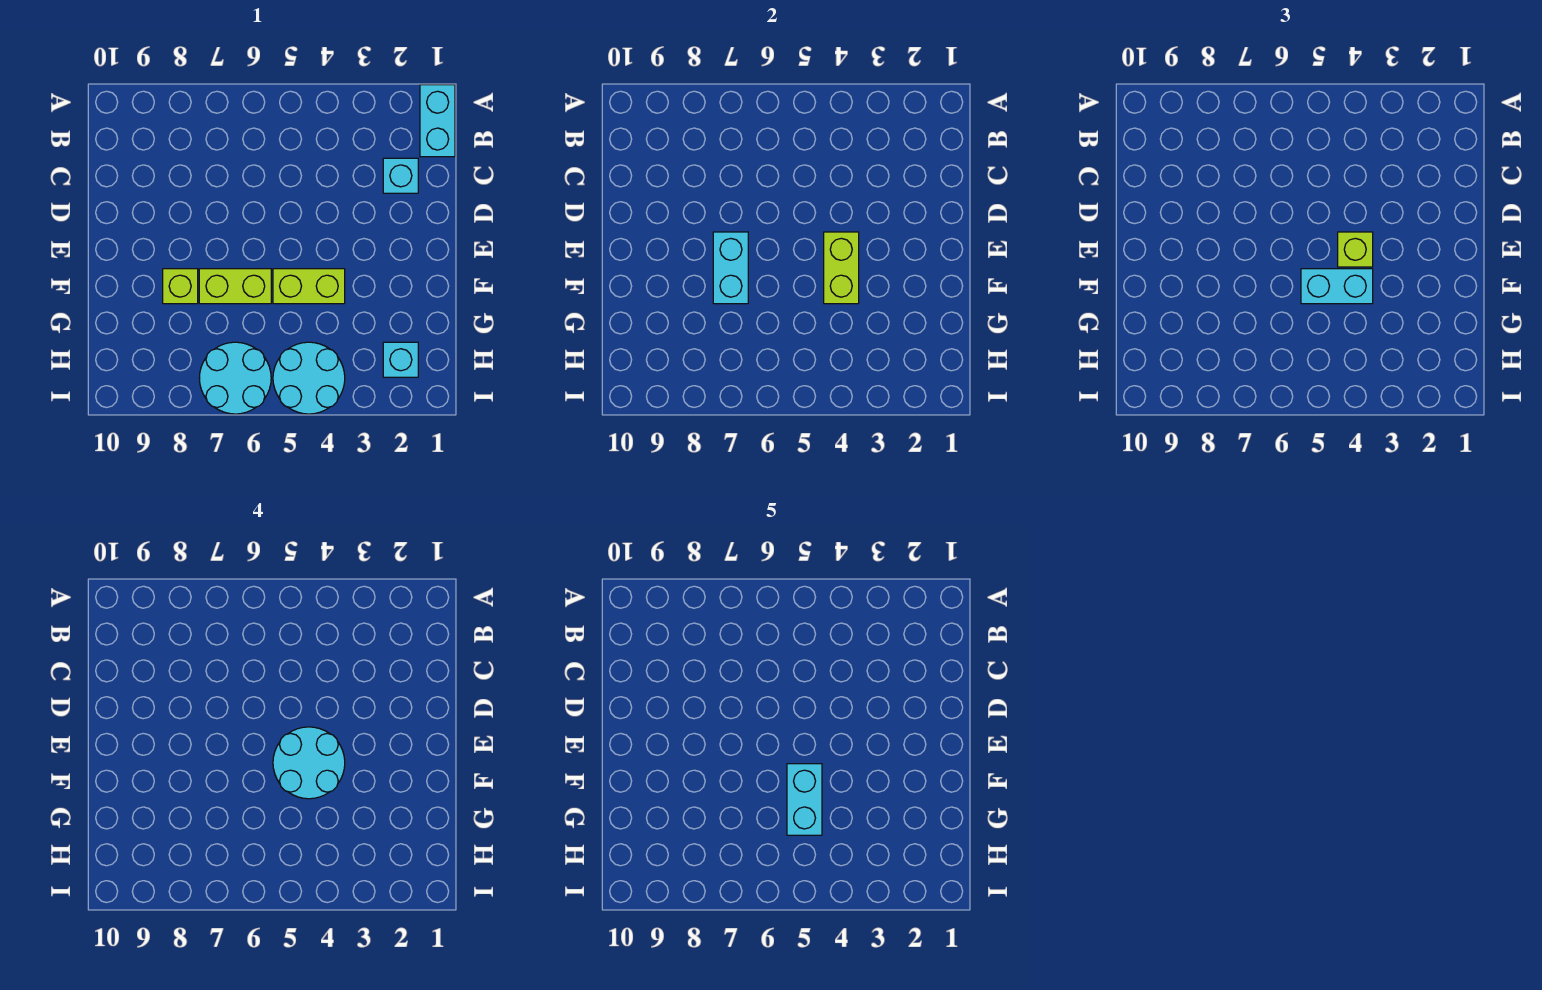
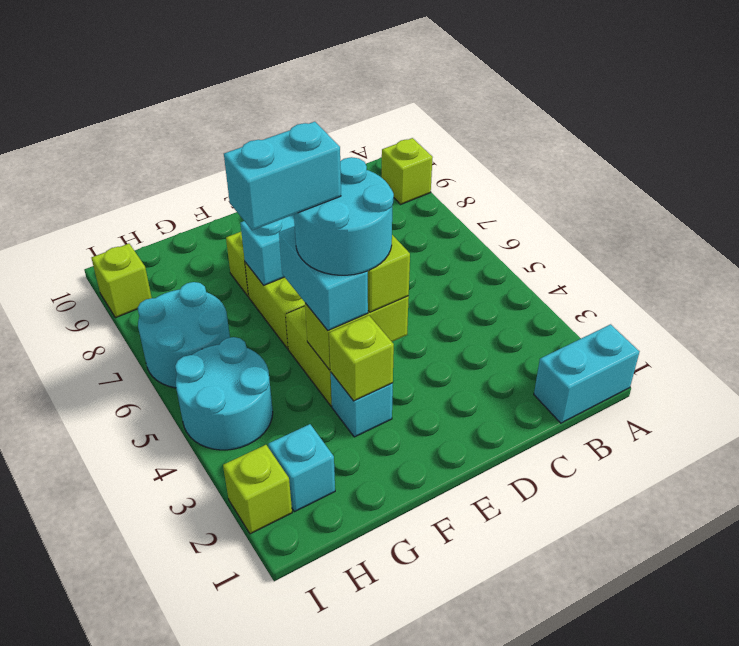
none -> lime 1x1 brick [382,138,433,204]
cyan 1x1 brick [383,158,418,193] -> cyan 1x1 brick moved to [331,373,393,437]
none -> lime 1x1 brick [329,315,394,401]
none -> lime 1x1 brick [223,445,292,534]
none -> lime 1x1 brick [92,244,152,318]

